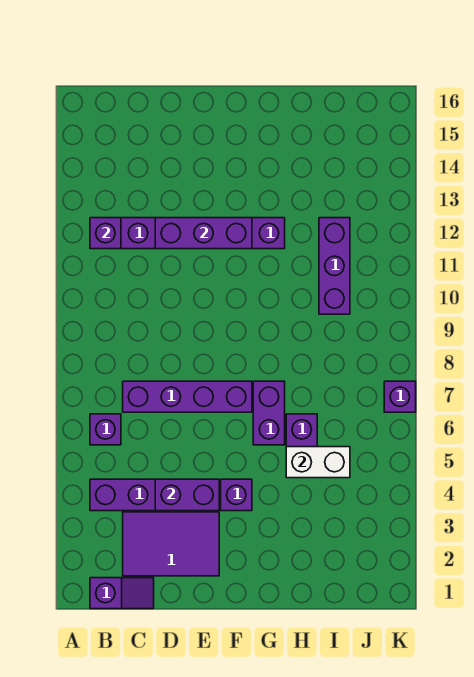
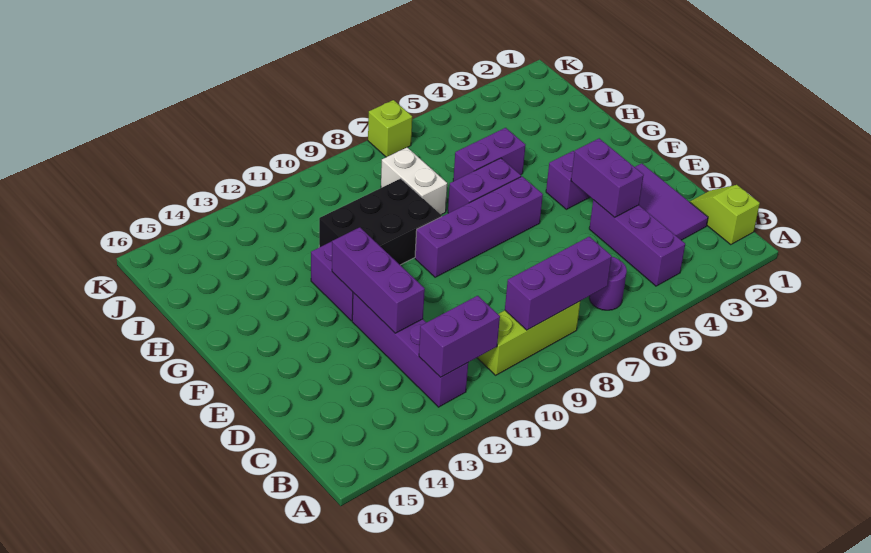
purple 1x2 slope [90,578,154,609] -> lime 1x2 slope [689,185,760,245]
purple 1x1 brick [90,414,121,445] -> purple 1x1 round brick [589,257,627,310]
none -> lime 1x3 brick [477,302,580,375]
purple 1x1 brick [90,218,121,249] -> purple 1x2 brick [419,296,500,377]
purple 1x4 brick [123,381,252,412] -> purple 1x4 brick turned to [415,176,543,277]
none -> black 2x3 brick [319,179,442,265]
white 1x2 brick [286,447,350,478] -> white 1x2 brick moved to [381,147,447,215]
purple 1x3 brick [319,218,350,314] -> purple 1x3 brick moved to [505,237,612,330]
purple 1x1 brick [384,381,416,412] -> lime 1x1 brick [368,100,412,157]

